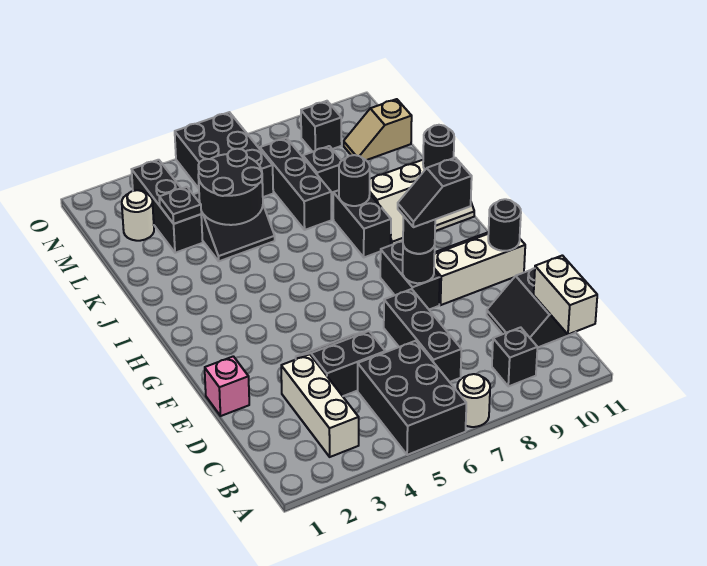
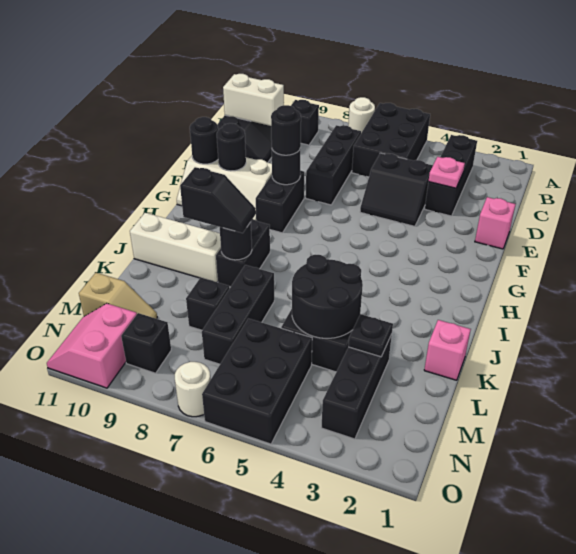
white 1x3 brick [281,354,359,457] -> black 1x3 brick [425,135,477,216]
white 1x2 brick [534,255,597,334] -> white 1x2 brick turned to [223,74,284,126]
none -> pink 1x1 plate [428,157,465,188]
black 1x2 slope [398,158,472,227] -> black 1x2 slope moved to [180,167,256,233]
black 1x1 round brick [423,125,454,169] -> black 1x1 round brick moved to [217,123,246,171]
none -> pink 1x1 brick [424,320,471,380]
white 1x1 round brick [122,190,154,241] -> white 1x1 round brick moved to [175,362,211,417]
none -> pink 2x2 slope [47,304,137,388]

